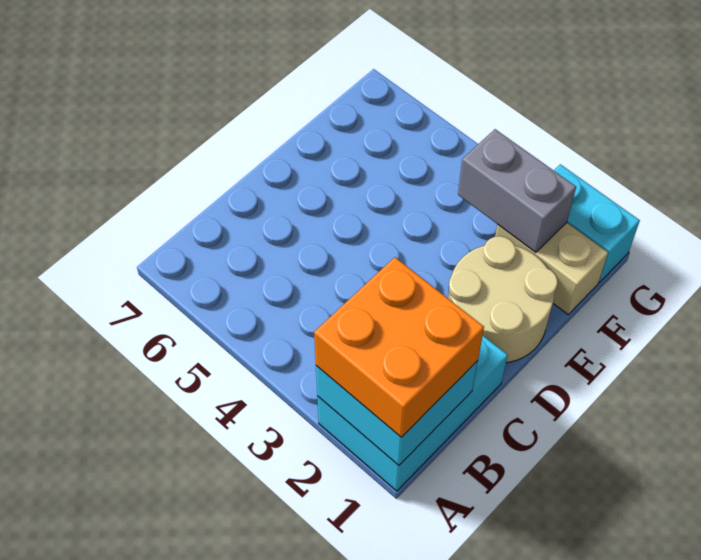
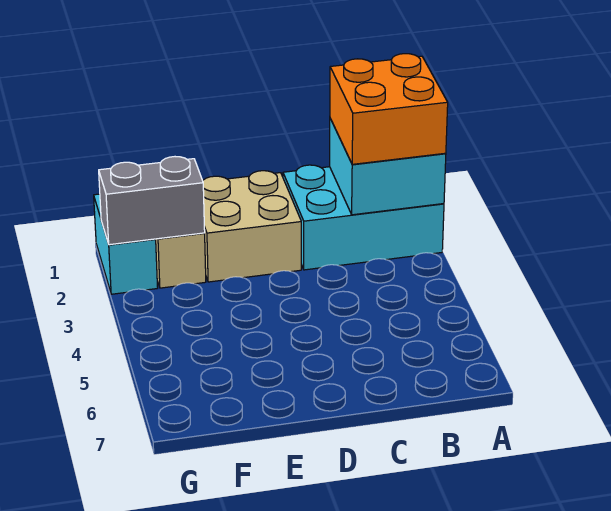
tan 2x2 round brick [448,236,558,363] -> tan 2x2 brick [203,171,301,282]
grey 1x2 brick [458,129,576,252] -> grey 1x2 brick turned to [99,157,205,245]

